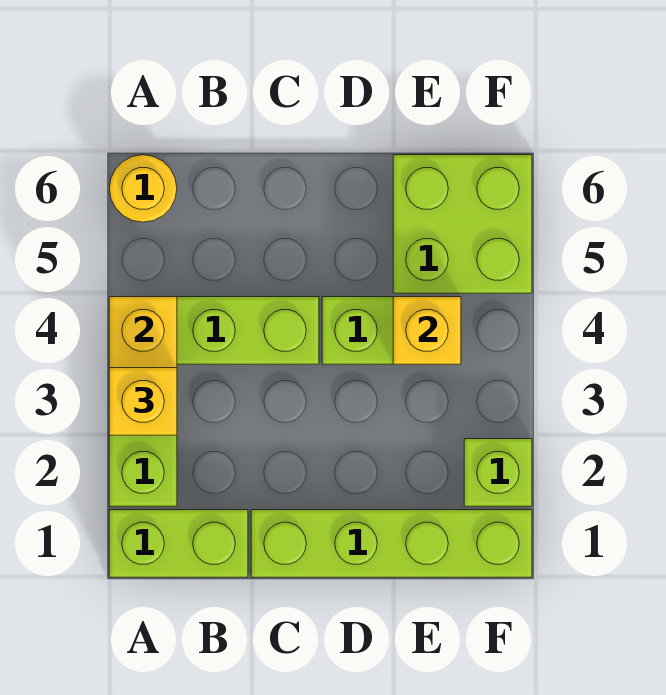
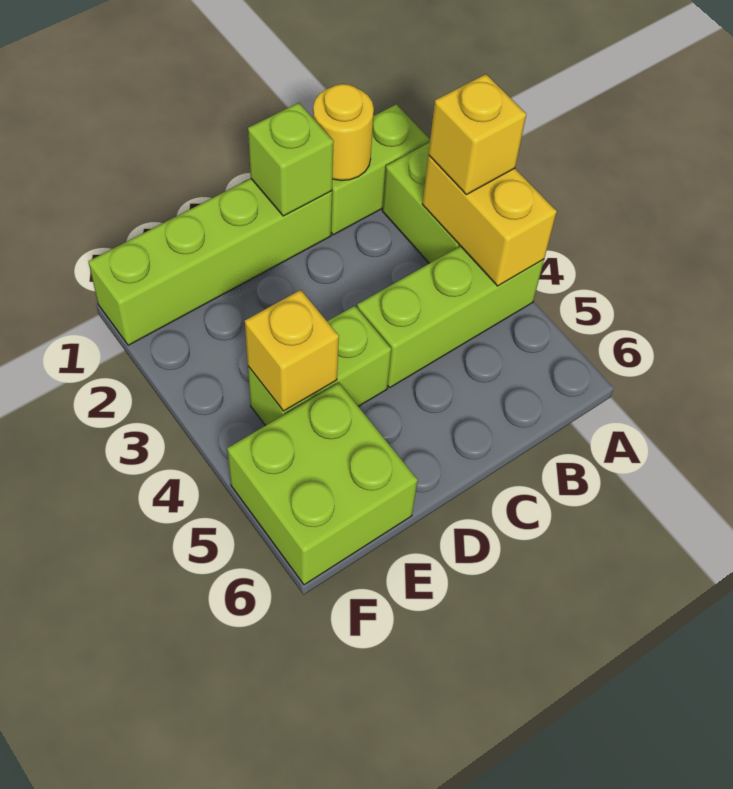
yellow 1x1 round brick [109,155,177,222] -> yellow 1x1 round brick moved to [313,84,374,181]
lime 1x1 brick [464,439,532,506] -> lime 1x1 brick moved to [248,103,334,216]

